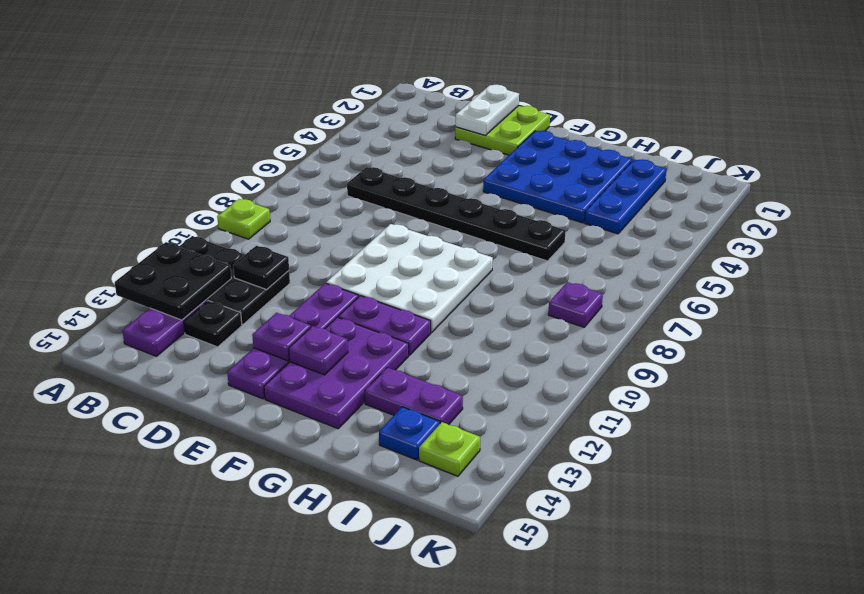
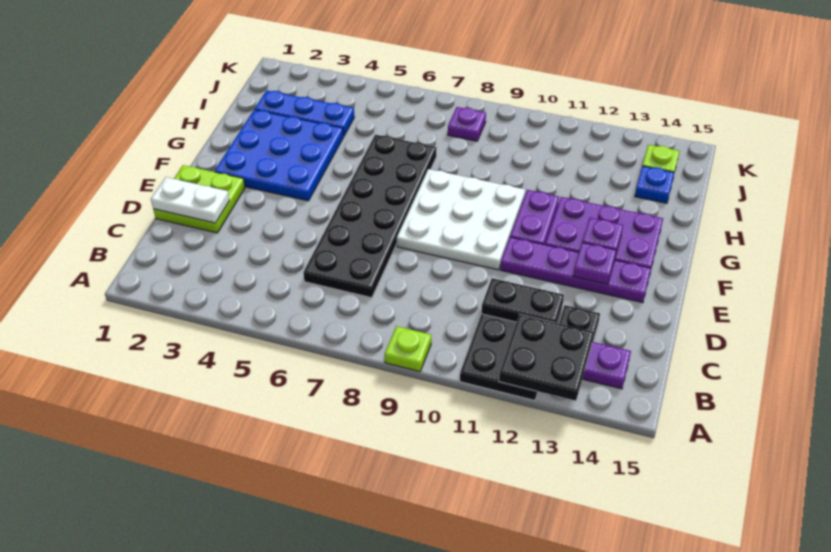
black 1x6 plate [347,167,566,261] -> black 2x6 plate [303,135,436,298]
black 1x1 plate [233,246,289,290] -> black 1x2 plate [482,278,564,323]
purple 1x2 plate [365,367,463,425] -> none

